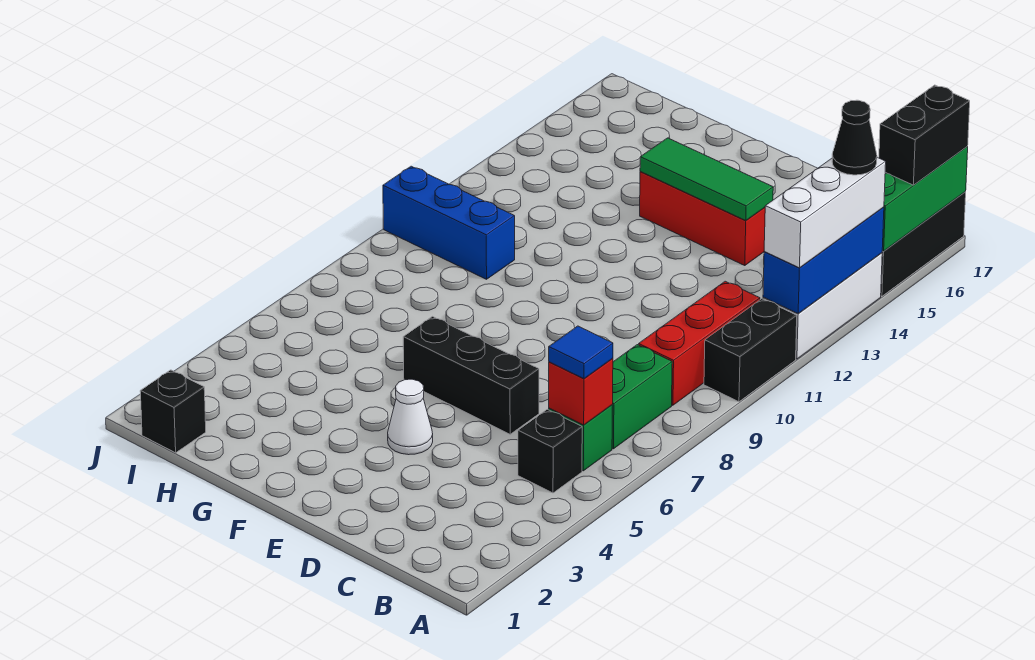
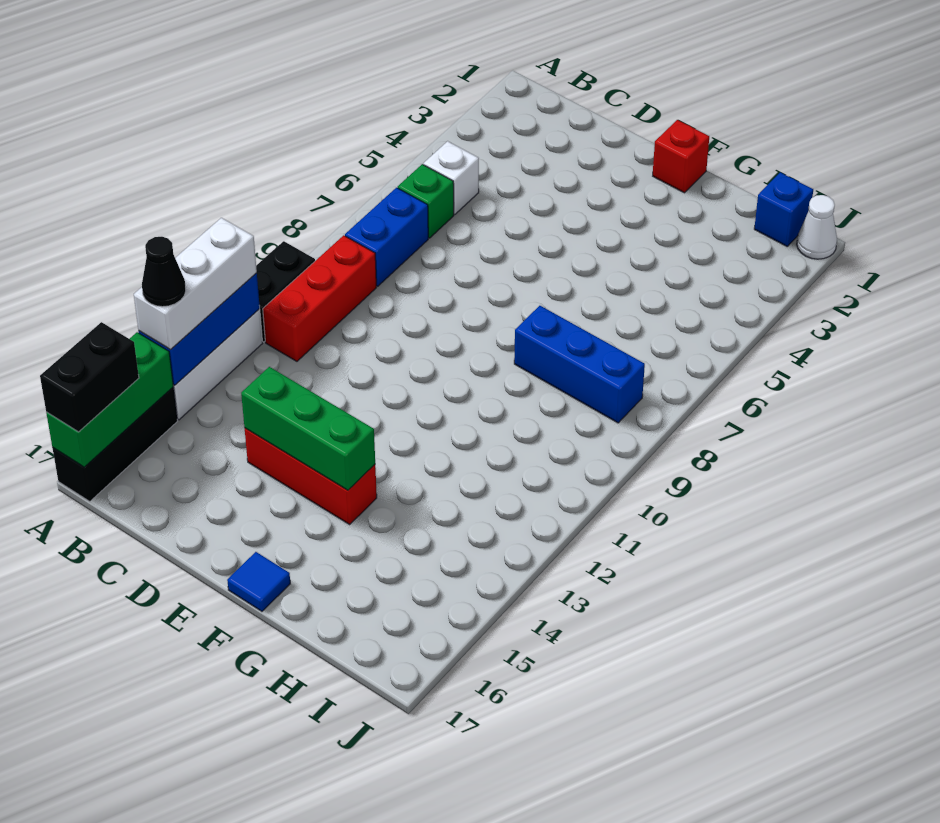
black 1x1 brick [518,409,582,493] -> white 1x1 brick [423,141,479,215]
red 1x1 brick [549,358,613,425] -> red 1x1 brick moved to [653,120,709,193]
blue 1x1 tile [549,326,613,379] -> blue 1x1 tile moved to [227,552,290,611]
green 1x2 brick [612,345,672,449] -> blue 1x2 brick [345,188,428,286]
black 1x3 brick [403,316,539,434] -> none
green 1x3 tile [640,138,773,221] -> green 1x3 brick [241,367,375,490]
white 1x1 cone [388,379,433,455] -> white 1x1 cone moved to [797,195,837,259]
blue 1x3 brick [383,166,515,279] -> blue 1x3 brick moved to [514,306,645,423]
black 1x1 brick [140,370,206,453] -> blue 1x1 brick [754,172,813,246]

